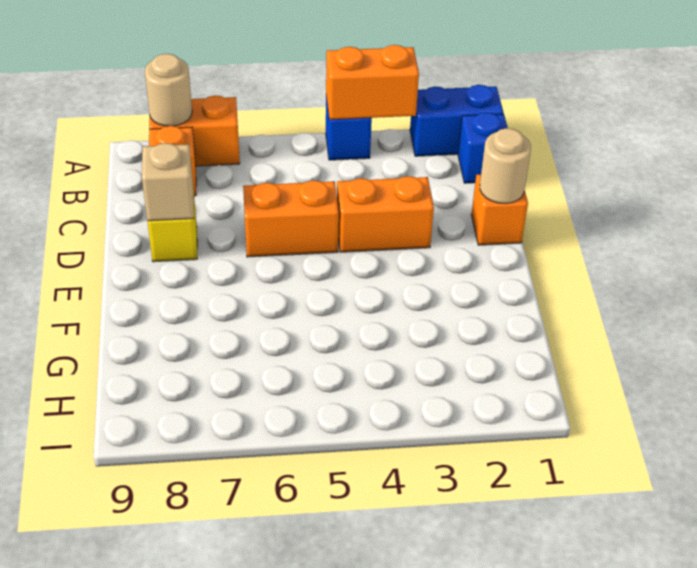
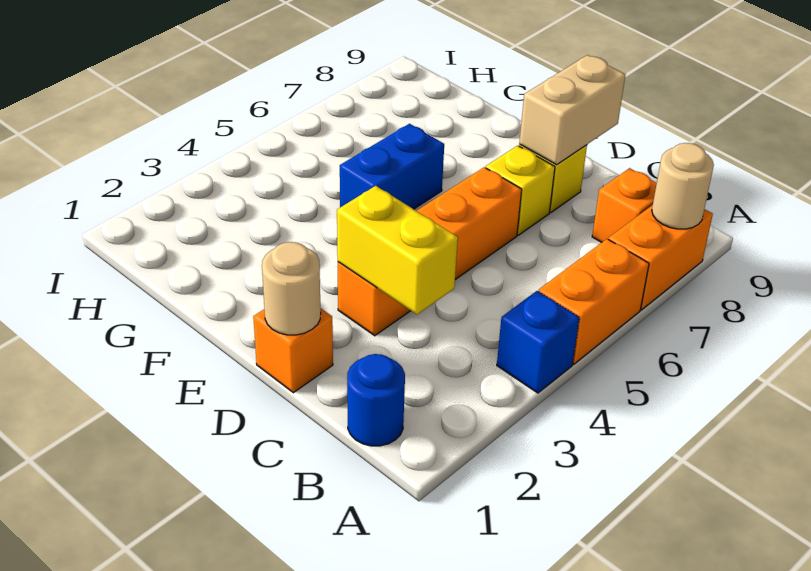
blue 1x2 brick [410,85,504,156] -> blue 1x2 brick moved to [340,124,444,209]
orange 1x2 brick [326,45,419,120] -> orange 1x2 brick moved to [539,239,649,364]
blue 1x1 brick [458,112,508,183] -> blue 1x1 round brick [347,354,405,446]
none -> yellow 1x2 brick [337,186,458,314]
none -> yellow 1x1 brick [486,146,555,235]
tan 1x1 brick [142,143,194,221] -> tan 1x2 brick [519,55,625,165]

